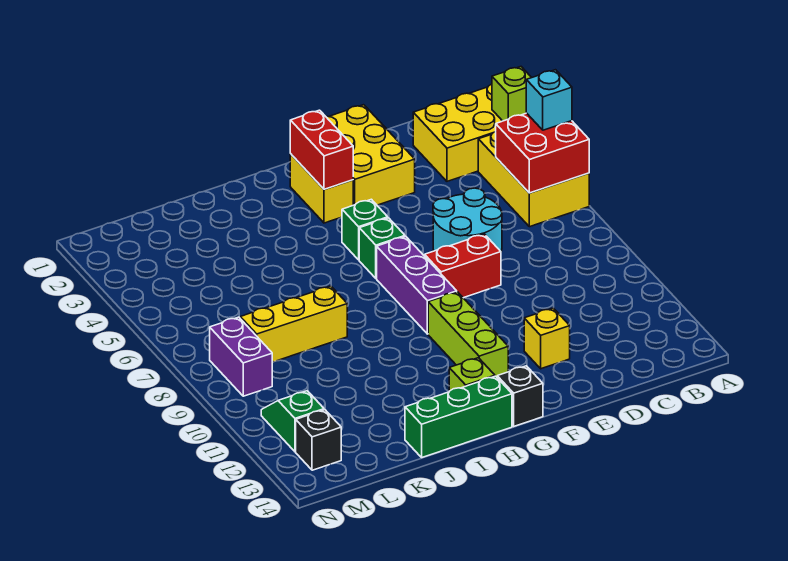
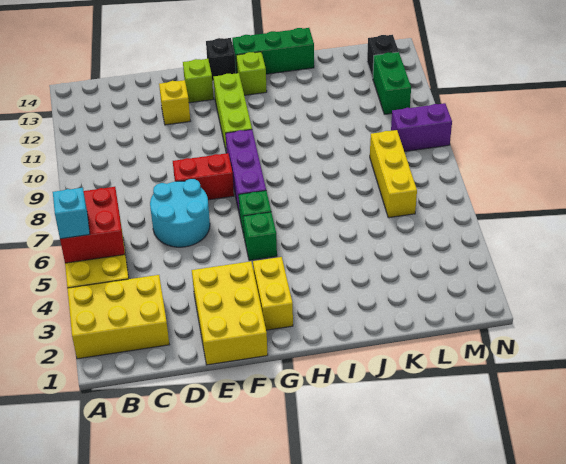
lime 1x1 brick [492,67,532,121] -> lime 1x1 brick moved to [183,59,214,103]
red 1x2 brick [290,110,353,189] -> none
yellow 1x3 brick [240,286,347,362] -> yellow 1x3 brick turned to [370,130,417,218]
purple 1x2 brick [210,317,272,396] -> purple 1x2 brick turned to [391,103,452,152]
green 1x2 slope [261,391,324,452] -> green 1x2 brick [373,52,411,114]

